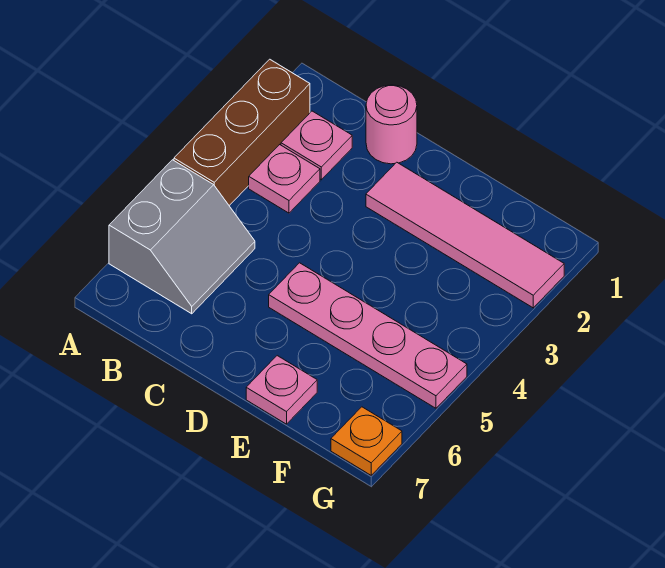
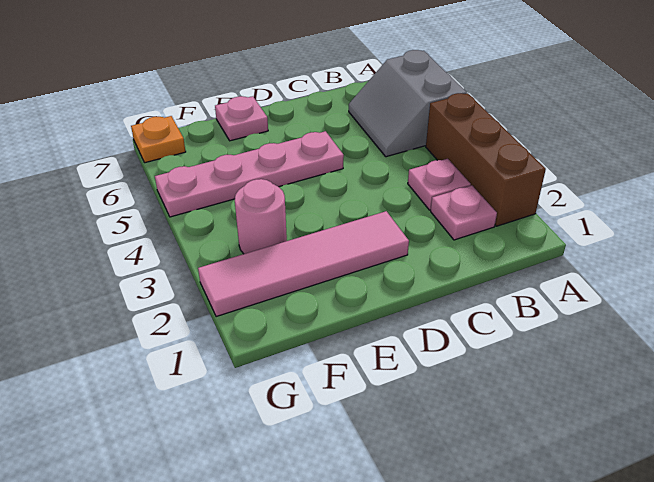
pink 1x1 round brick [366,85,417,164] -> pink 1x1 round brick moved to [235,179,287,254]

